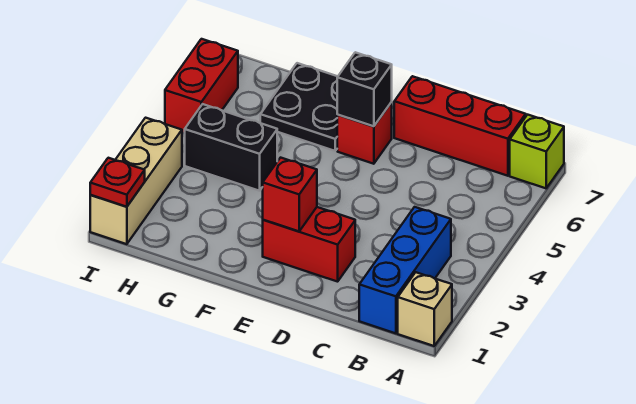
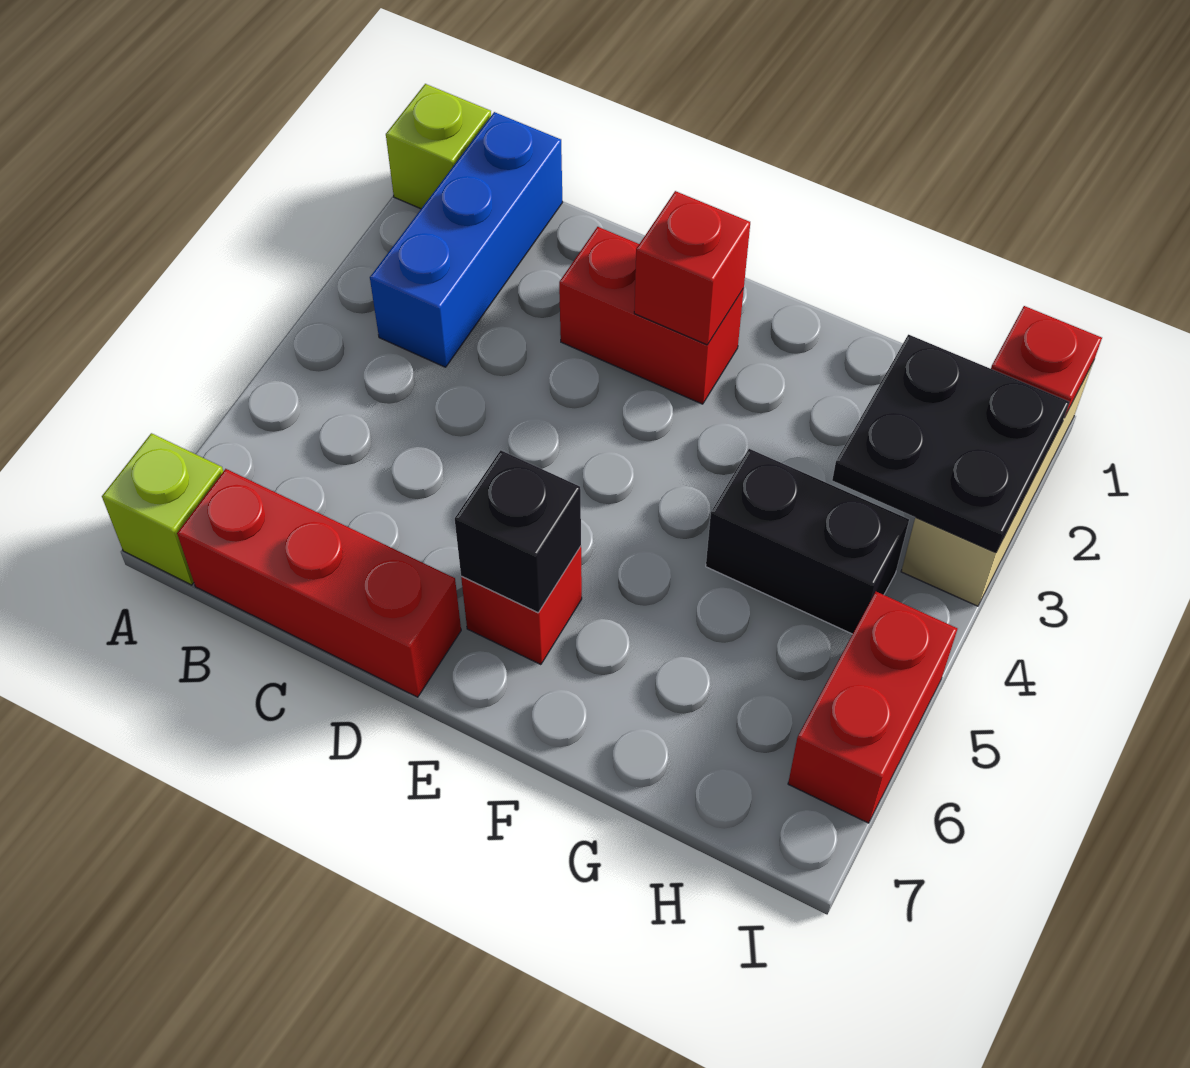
tan 1x1 brick [398,272,452,346] -> lime 1x1 brick [386,84,491,209]
black 2x2 plate [260,63,338,151] -> black 2x2 plate moved to [832,335,1069,553]

